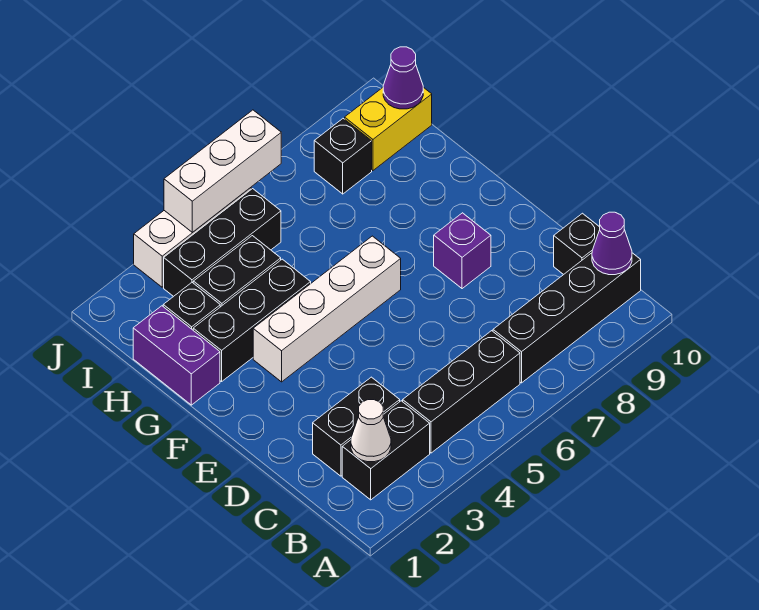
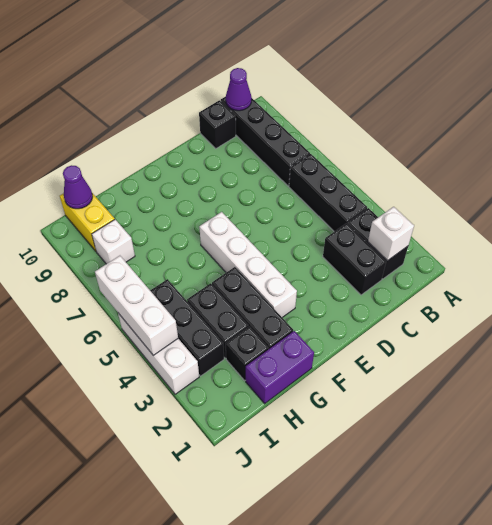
white 1x1 cone [351,400,391,462] -> white 1x1 brick [368,207,414,261]
purple 1x1 brick [434,213,491,289] -> none
black 1x1 brick [314,119,372,194] -> white 1x1 brick [92,219,135,264]

